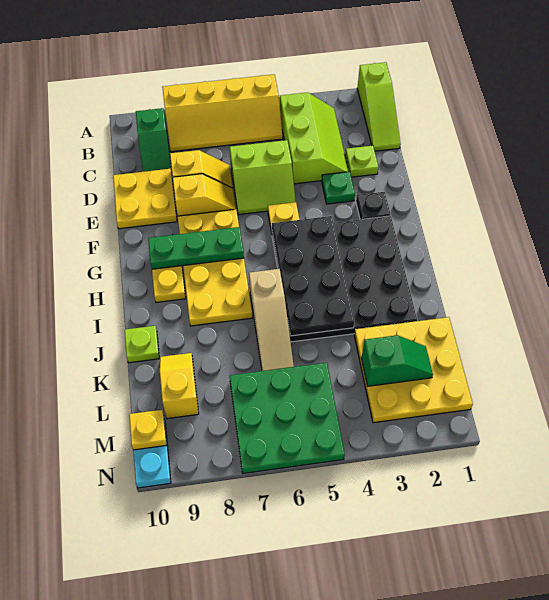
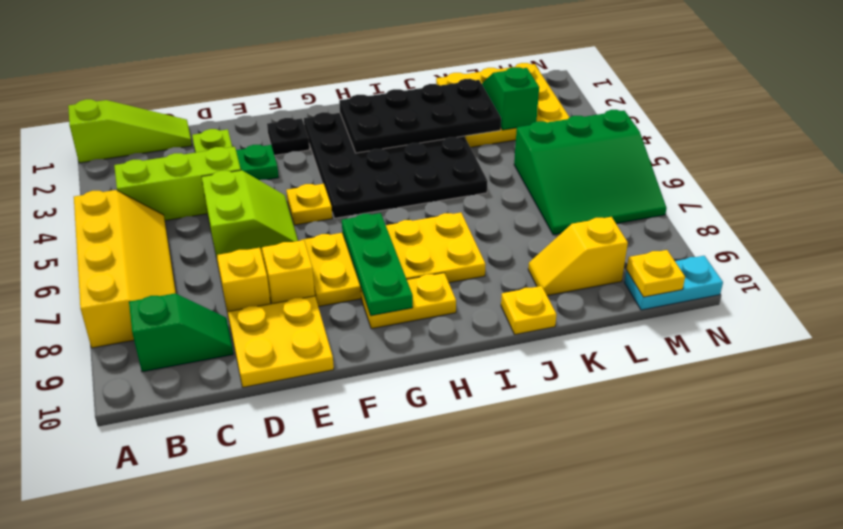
black 2x4 plate [272,216,354,336] -> black 2x4 plate moved to [339,79,501,153]
tan 1x3 slope [249,269,294,371] -> none
lime 1x1 plate [125,326,159,363] -> yellow 1x1 plate [501,286,557,335]
green 3x3 plate [230,363,345,473] -> green 3x3 slope [514,110,667,235]

